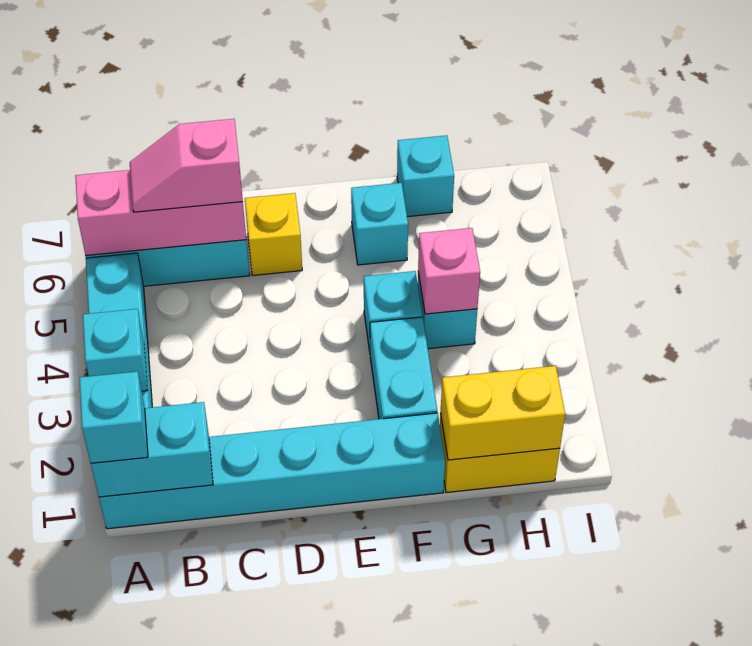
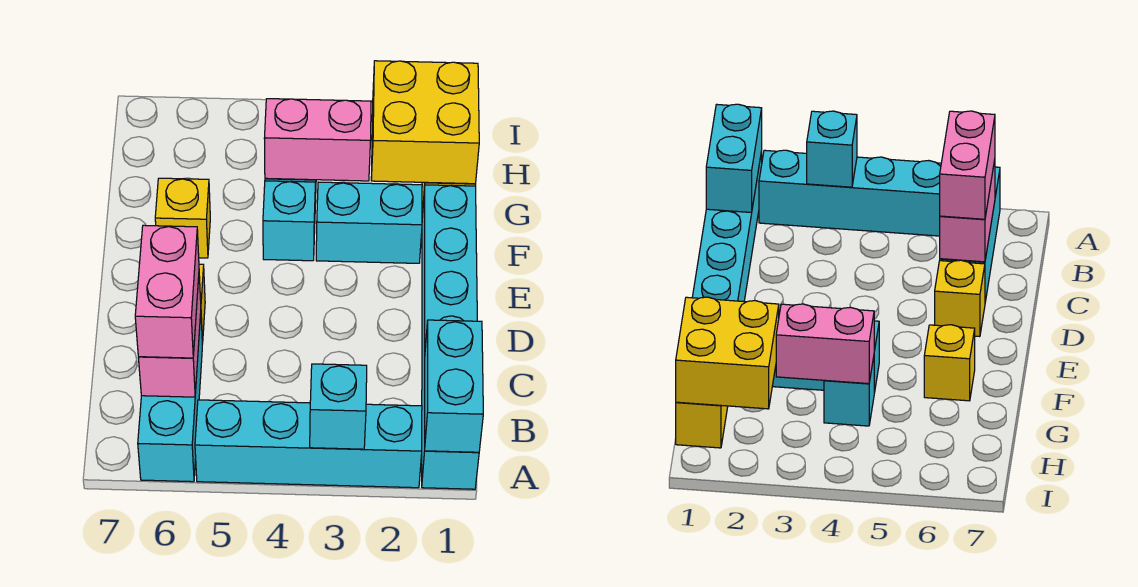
cyan 1x1 brick [79,372,148,463] -> none
pink 1x3 brick [75,170,246,255] -> pink 1x2 brick [138,277,201,397]
pink 1x2 slope [130,119,243,212] -> pink 1x2 brick [135,225,199,358]
cyan 1x1 brick [351,183,408,265] -> yellow 1x1 brick [155,178,210,258]
yellow 1x2 brick [441,366,565,460] -> yellow 2x2 brick [371,61,479,184]
pink 1x1 brick [418,228,480,314] -> pink 1x2 brick [264,99,371,181]
cyan 1x1 brick [397,135,454,217] -> none

